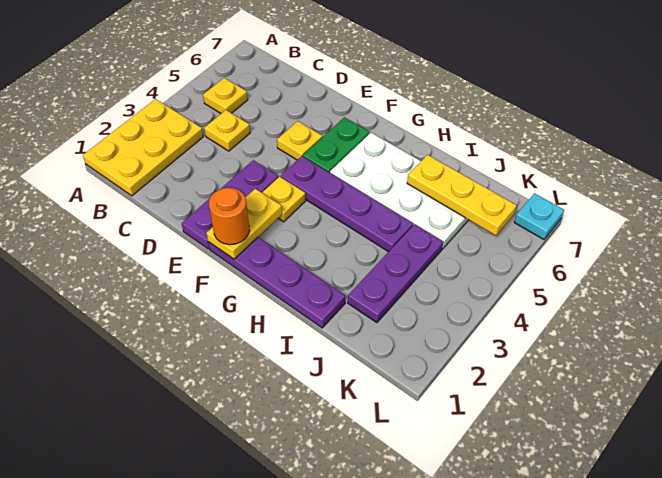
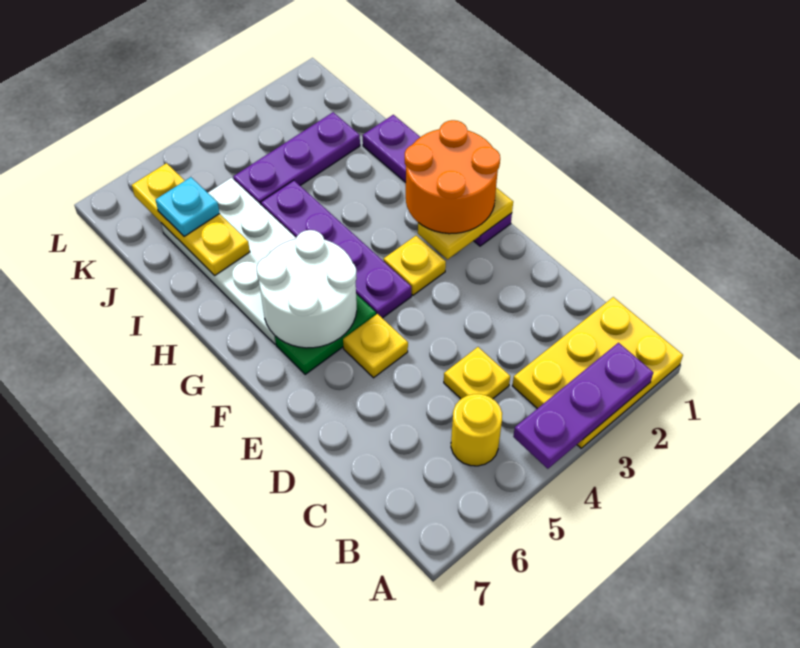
yellow 1x1 plate [203,78,248,113] -> yellow 1x1 round brick [451,394,502,466]
purple 1x3 plate [182,160,278,249] -> purple 1x3 plate moved to [513,343,653,469]
orange 1x1 round brick [209,188,250,245] -> orange 2x2 round brick [405,120,500,234]
none -> white 2x2 round brick [257,230,357,348]
cyan 1x1 plate [514,193,564,239] -> cyan 1x1 plate moved to [156,177,220,237]

